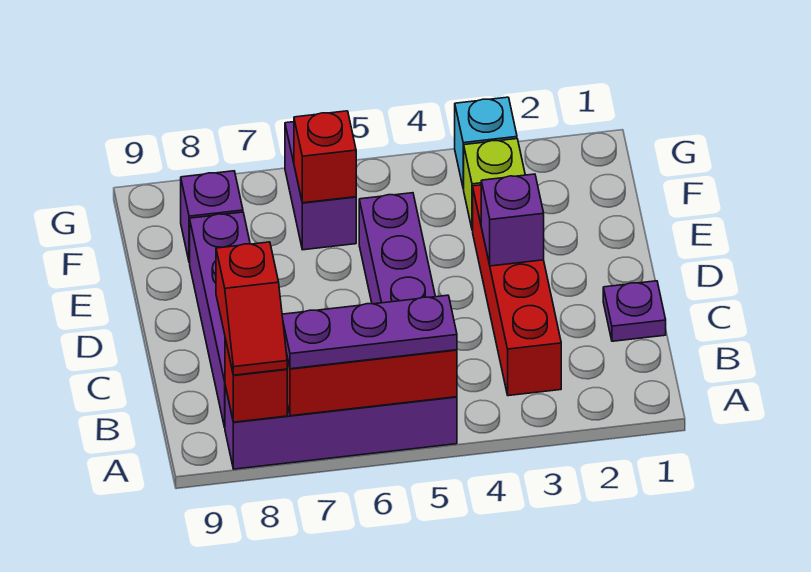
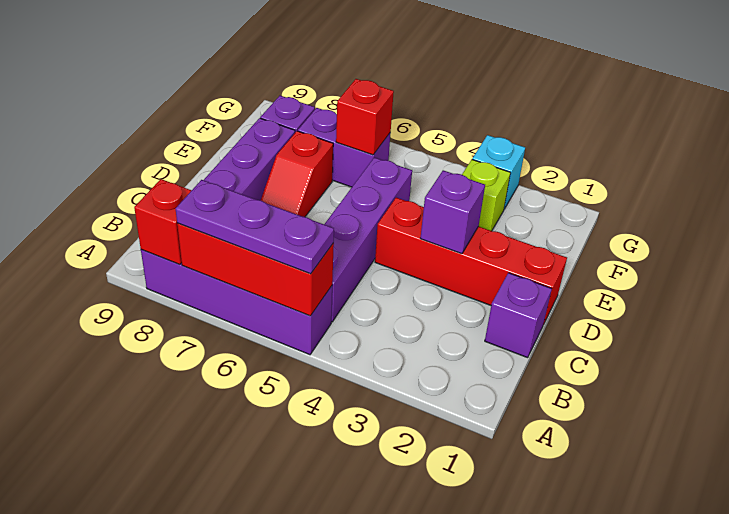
red 1x2 slope [216,242,287,375] -> red 1x2 slope moved to [261,131,333,217]
red 1x4 brick [473,185,561,396] -> red 1x4 brick turned to [375,198,567,325]
purple 1x1 plate [603,281,666,341] -> purple 1x1 brick [485,273,552,358]
purple 1x2 brick [285,122,356,250] -> purple 1x2 brick turned to [298,108,390,187]

